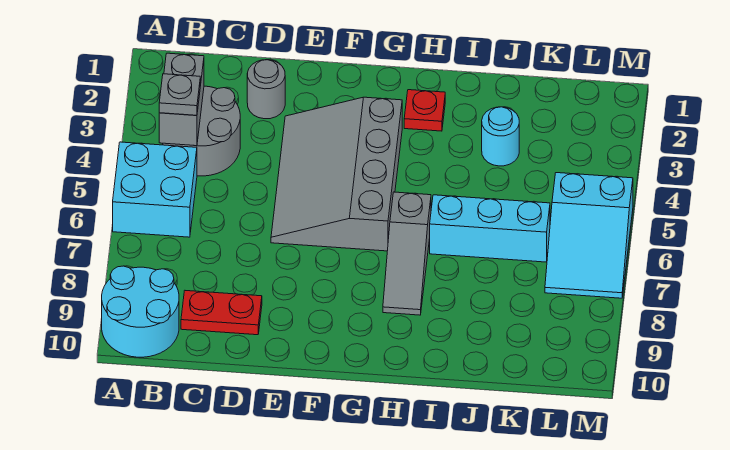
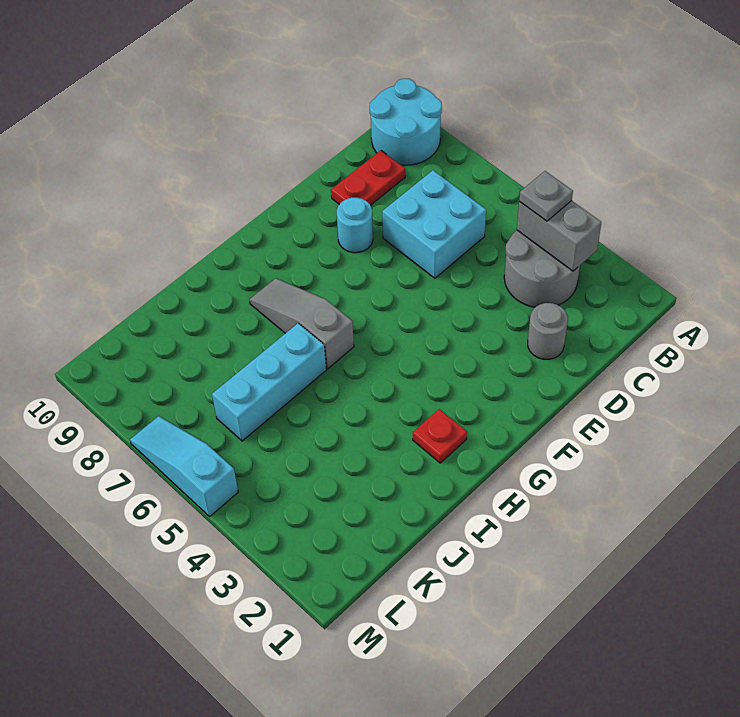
cyan 2x2 brick [113,142,197,237] -> cyan 2x2 brick moved to [382,170,486,278]
grey 3x4 slope [271,97,402,251] -> none
cyan 1x1 round brick [482,107,519,166] -> cyan 1x1 round brick moved to [337,198,373,253]
cyan 2x3 slope [545,173,633,298] -> cyan 1x3 slope [130,416,238,516]

